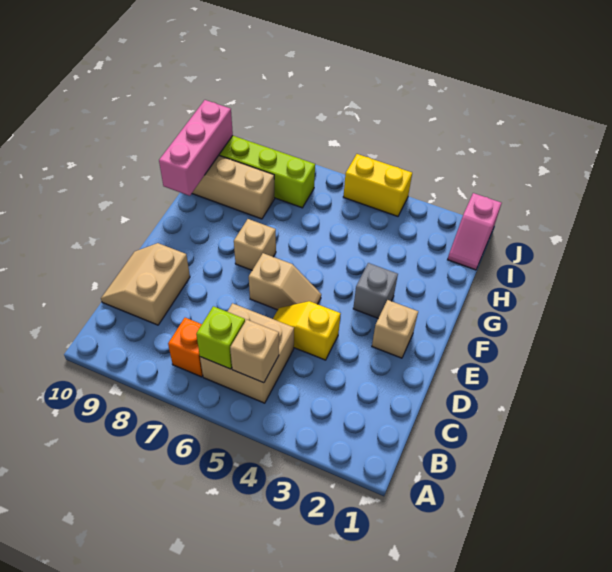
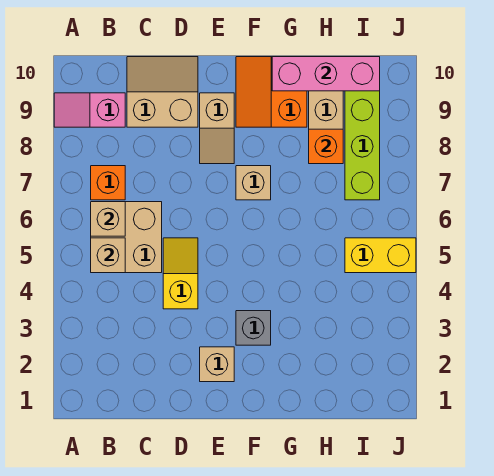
lime 1x1 brick [196,306,245,369] -> tan 1x1 brick [91,202,125,236]
tan 1x2 slope [249,253,321,310] -> tan 1x2 slope moved to [200,93,234,164]
none -> orange 2x2 slope [236,57,307,127]
none -> orange 1x1 brick [309,129,343,164]
pink 1x2 slope [448,193,501,270] -> pink 1x2 slope moved to [54,93,125,127]
yellow 1x2 brick [343,154,412,216] -> yellow 1x2 brick turned to [345,238,416,273]

